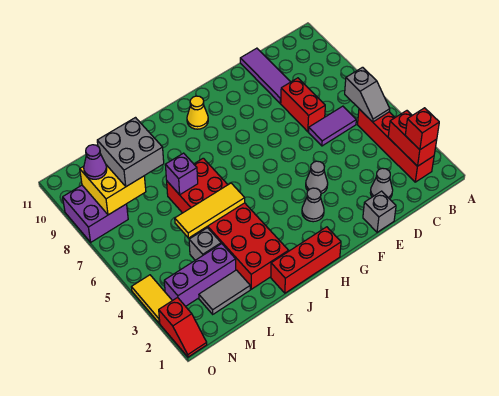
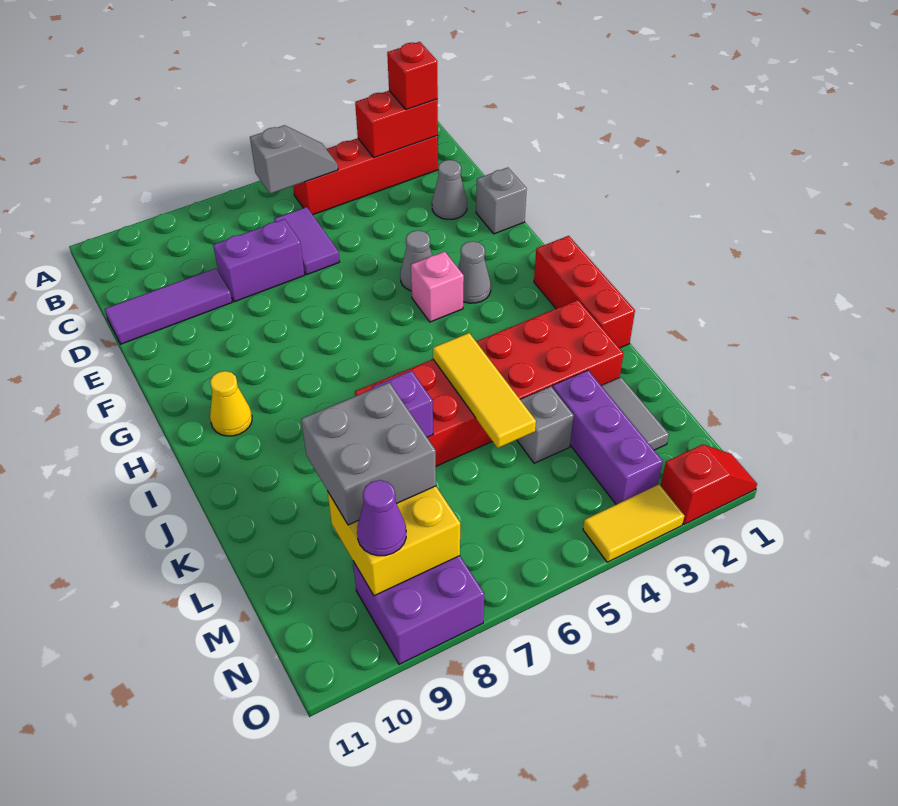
red 1x2 brick [281,78,325,132] -> purple 1x2 brick [213,219,304,302]
none -> pink 1x1 brick [411,252,464,322]

